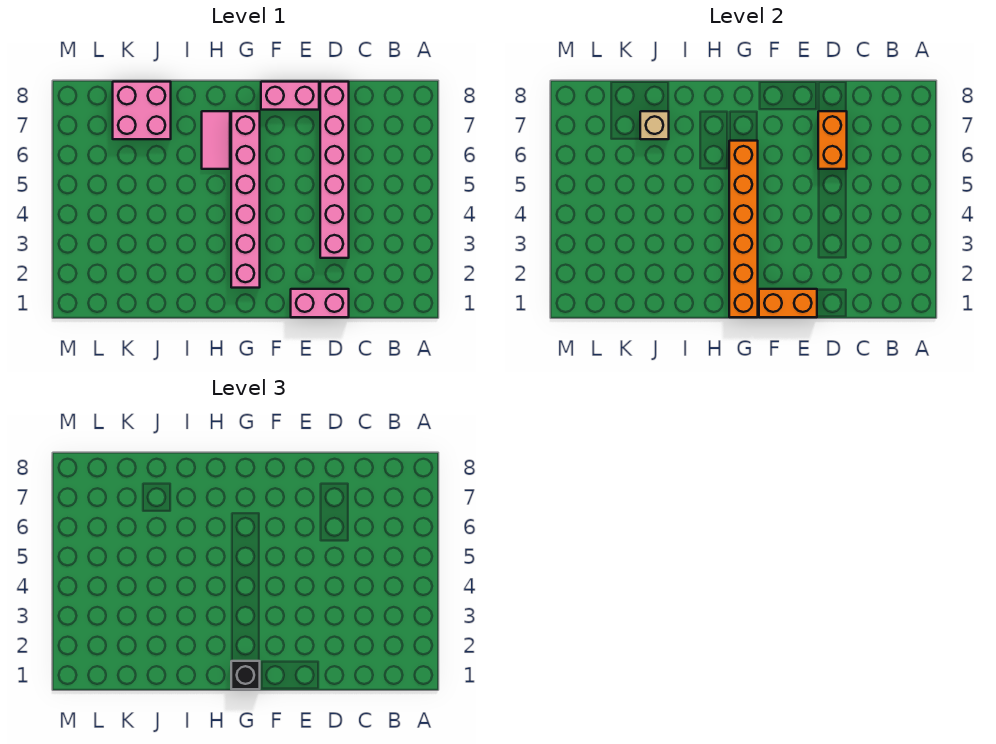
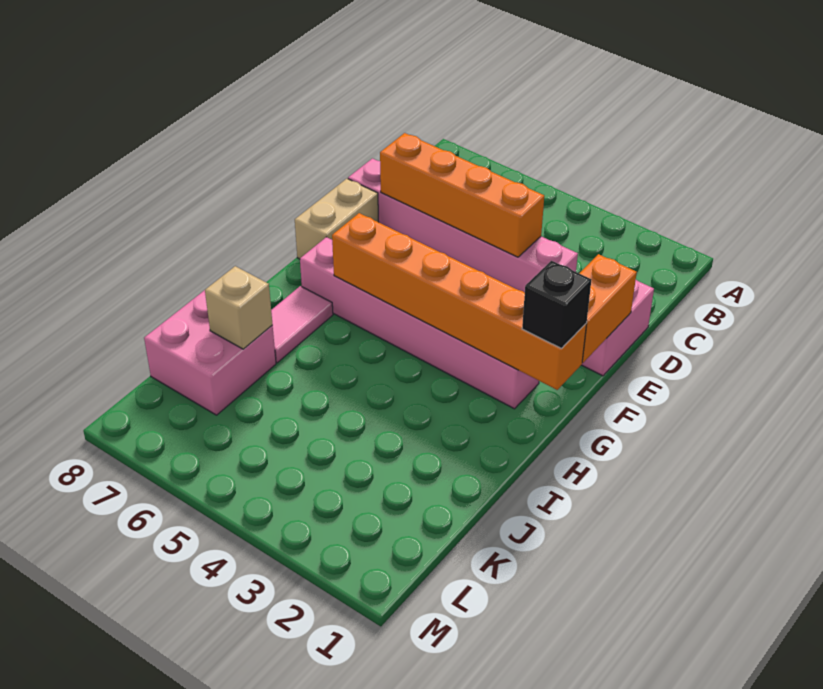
orange 1x2 brick [818,111,847,169] -> orange 1x4 brick [380,133,544,257]
pink 1x2 brick [261,82,319,110] -> tan 1x2 brick [295,179,378,259]
pink 1x2 tile [202,111,230,169] -> pink 1x2 tile turned to [271,286,333,363]

